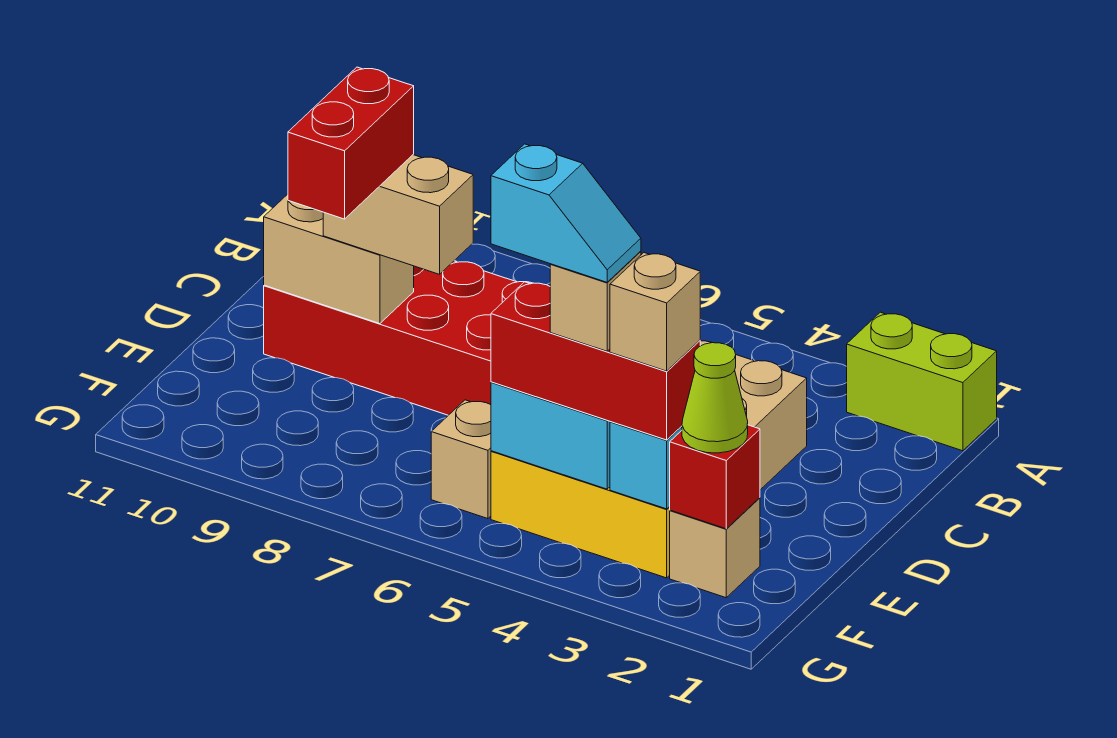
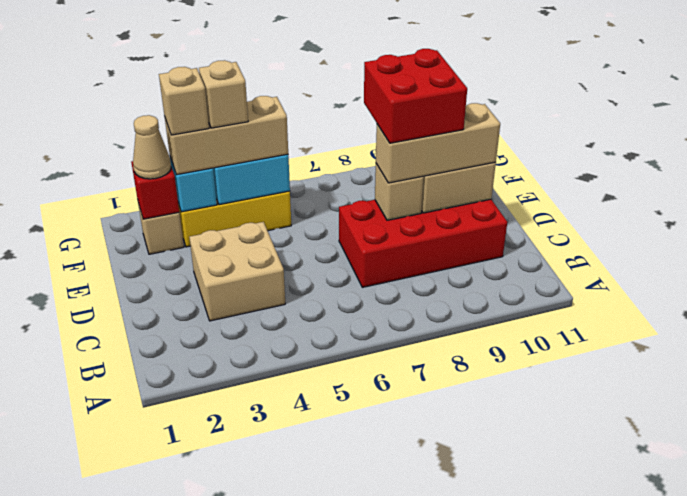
lime 1x2 brick [847,312,997,451] -> none
tan 1x2 brick [323,155,473,274] -> tan 1x3 brick [376,103,500,183]
red 1x2 brick [288,67,414,219] -> red 2x2 brick [364,49,467,143]
lime 1x1 cone [682,343,748,453] -> tan 1x1 cone [133,115,171,179]
red 1x3 brick [491,282,700,440] -> tan 1x3 brick [165,96,288,175]
cyan 1x2 slope [491,144,641,282] -> none
tan 1x1 brick [431,400,491,519] -> tan 1x1 brick moved to [375,164,424,220]

